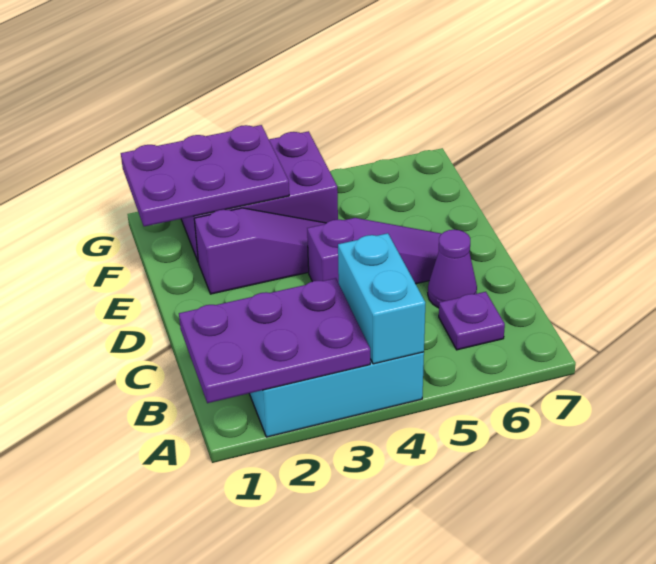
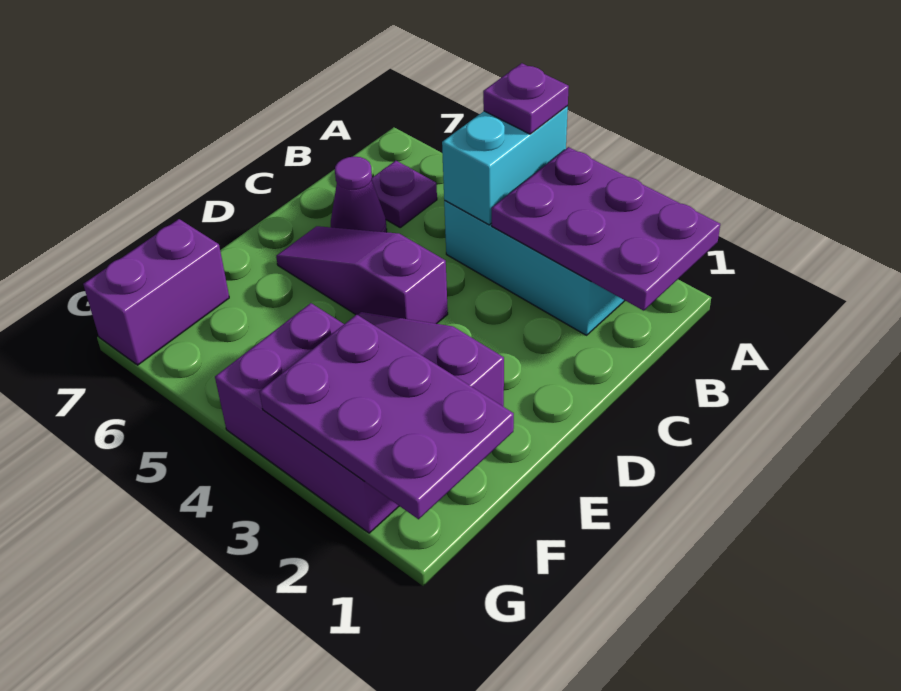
none -> purple 1x1 plate [483,63,569,134]
none -> purple 1x2 brick [83,219,229,365]

